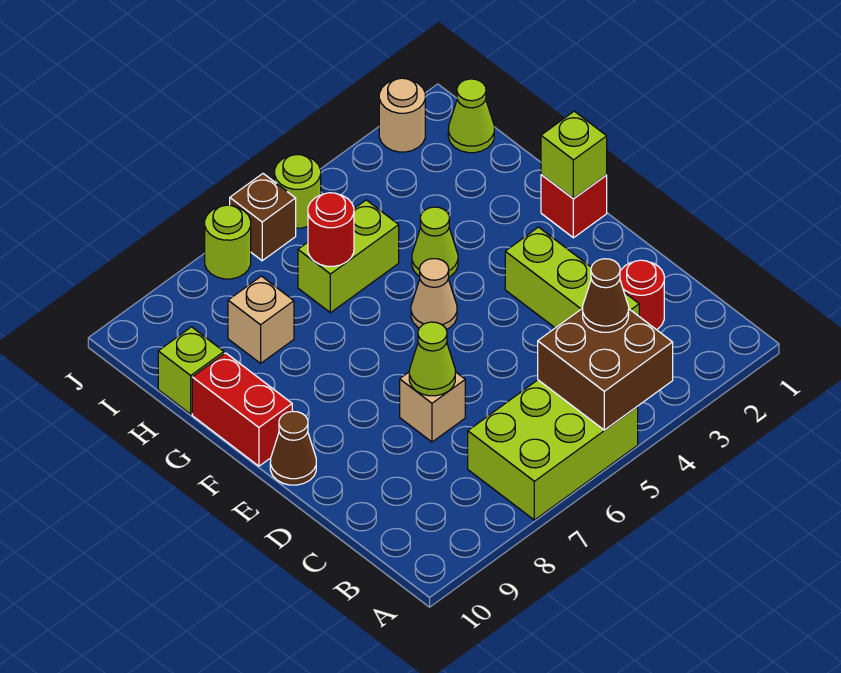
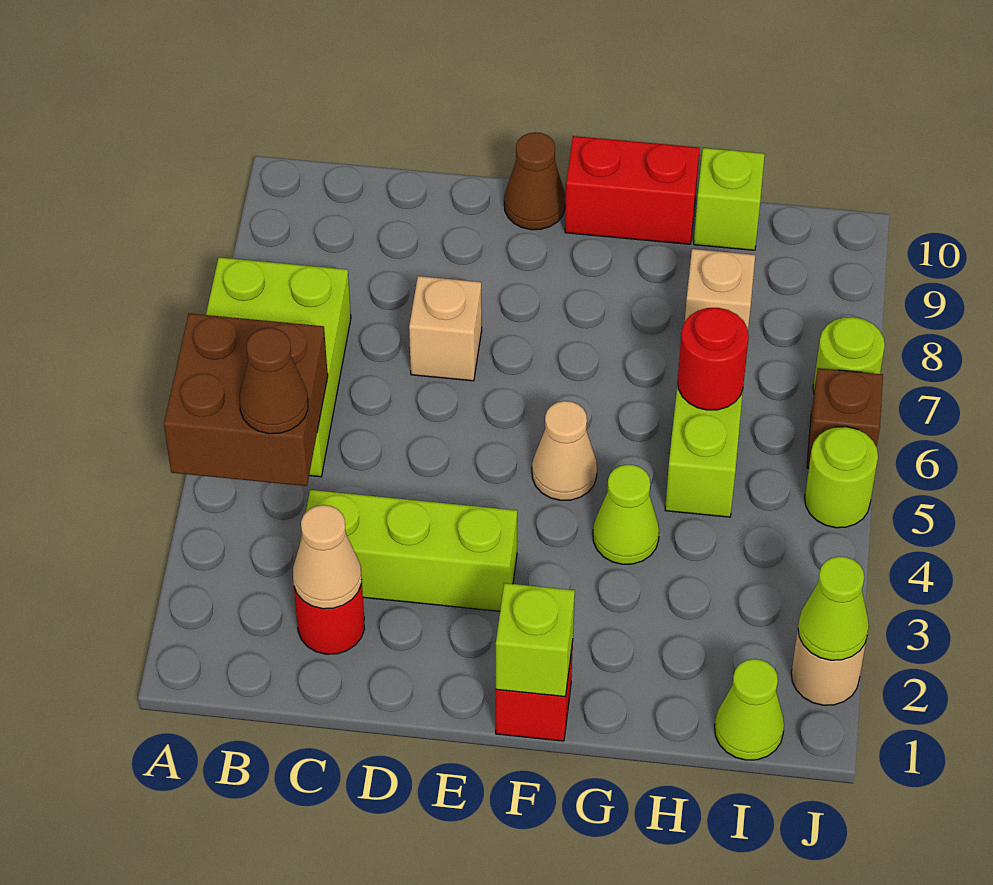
none -> tan 1x1 cone [293,505,362,609]
lime 1x1 cone [409,322,455,396] -> lime 1x1 cone moved to [798,556,869,660]

